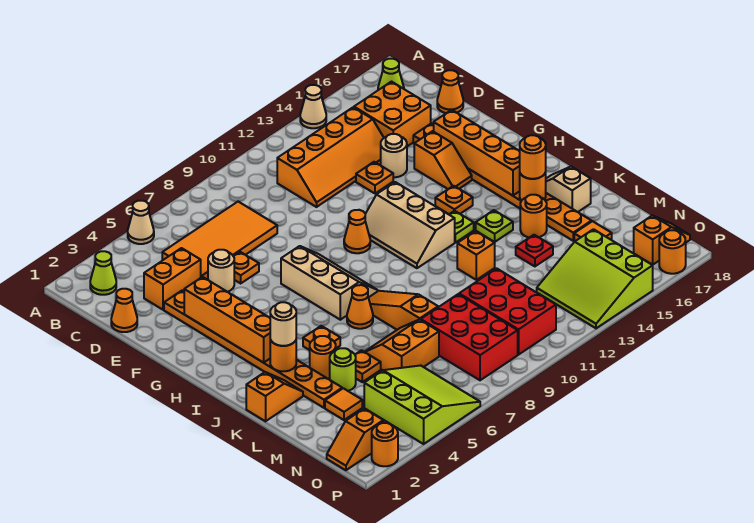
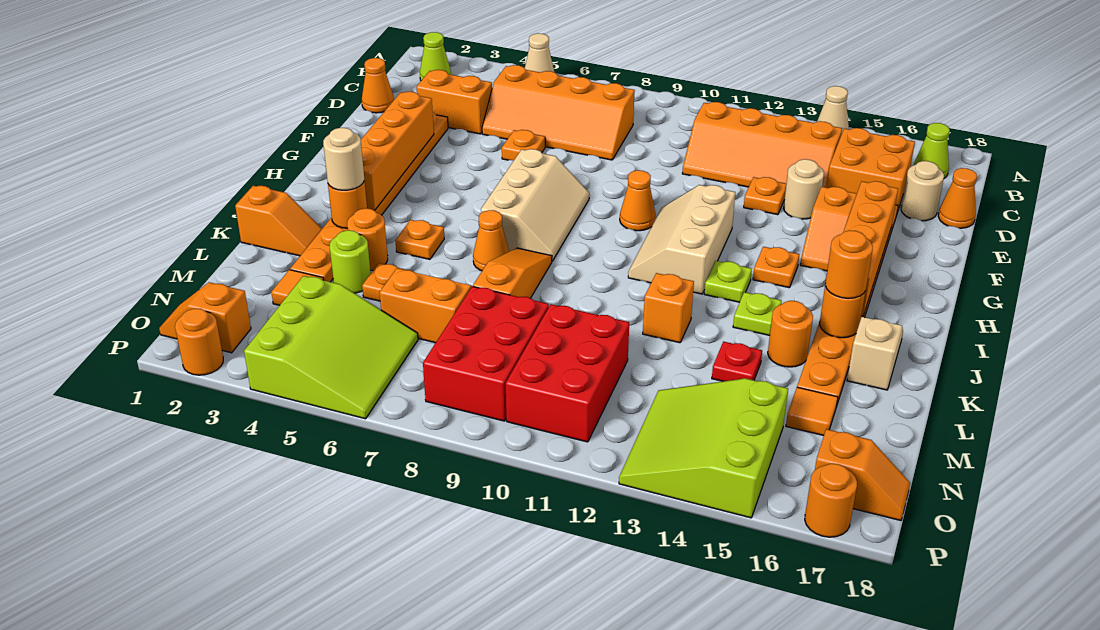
orange 2x4 tile [162,202,277,280] -> orange 2x4 slope [482,65,635,160]
tan 1x1 round brick [208,250,234,292] -> tan 1x1 round brick moved to [901,161,944,221]

